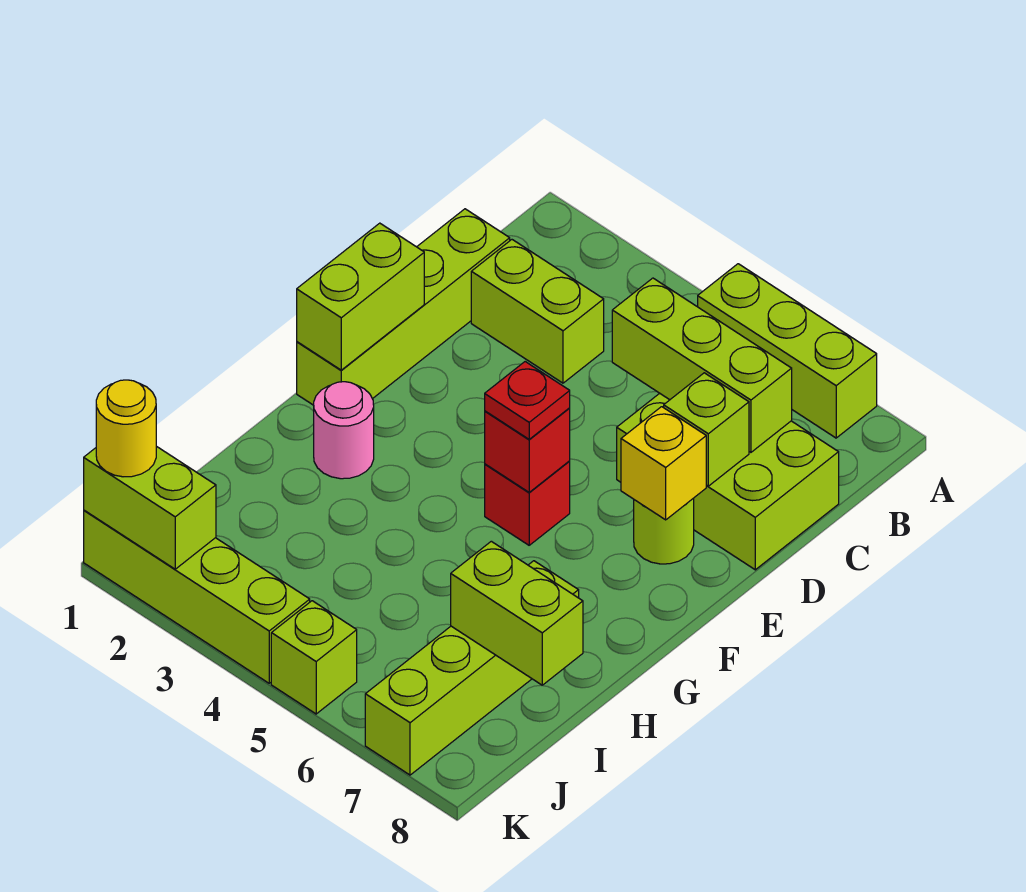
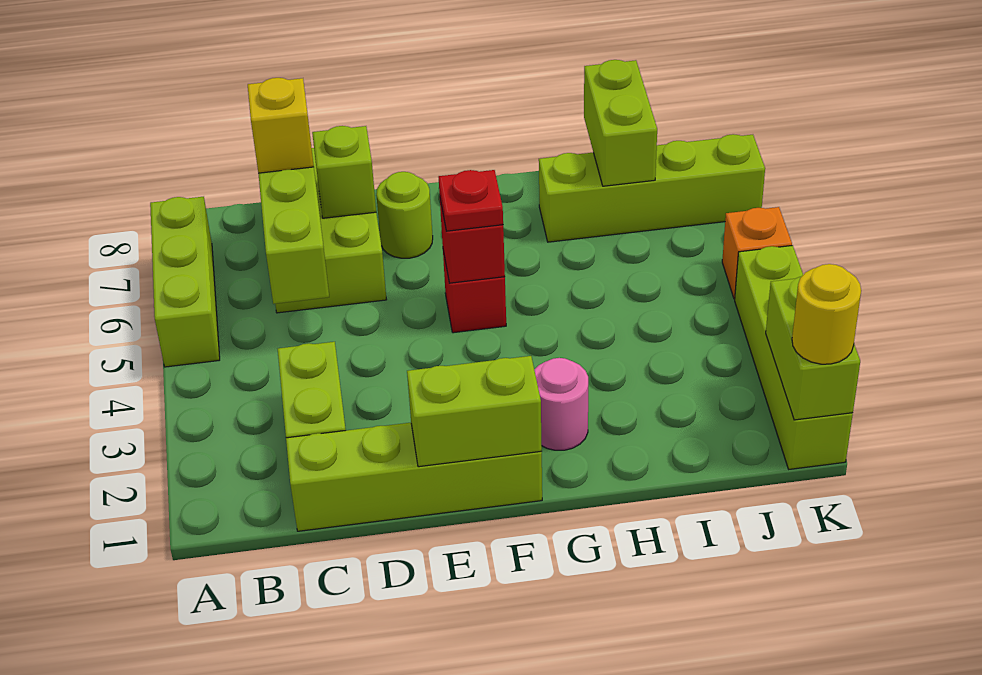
yellow 1x1 brick [621,407,706,520] -> yellow 1x1 brick moved to [248,78,314,173]
lime 1x1 brick [271,601,357,714] -> orange 1x1 brick [722,207,792,299]

